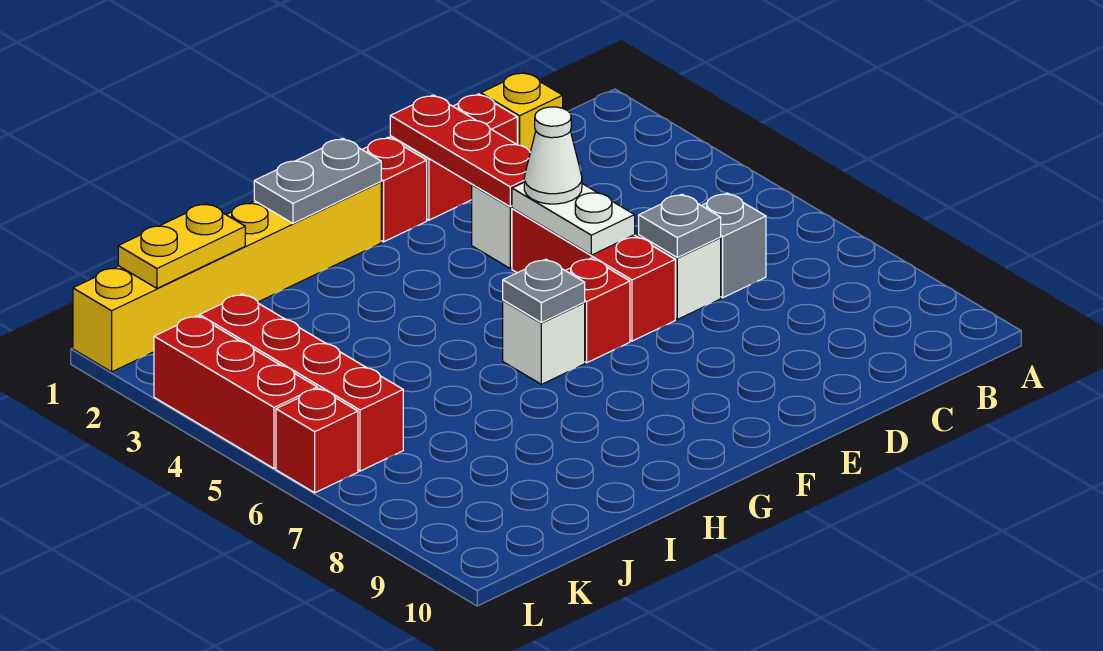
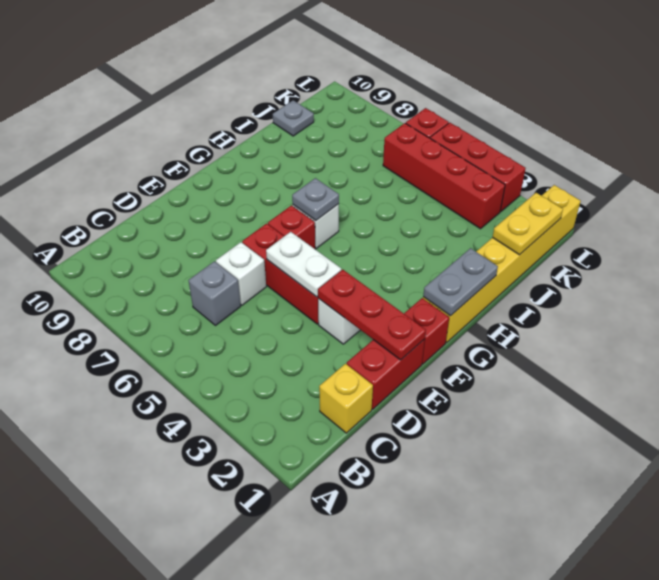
grey 1x1 plate [639,194,721,258] -> grey 1x1 plate moved to [273,100,314,136]
white 1x1 cone [524,107,582,204] -> none

